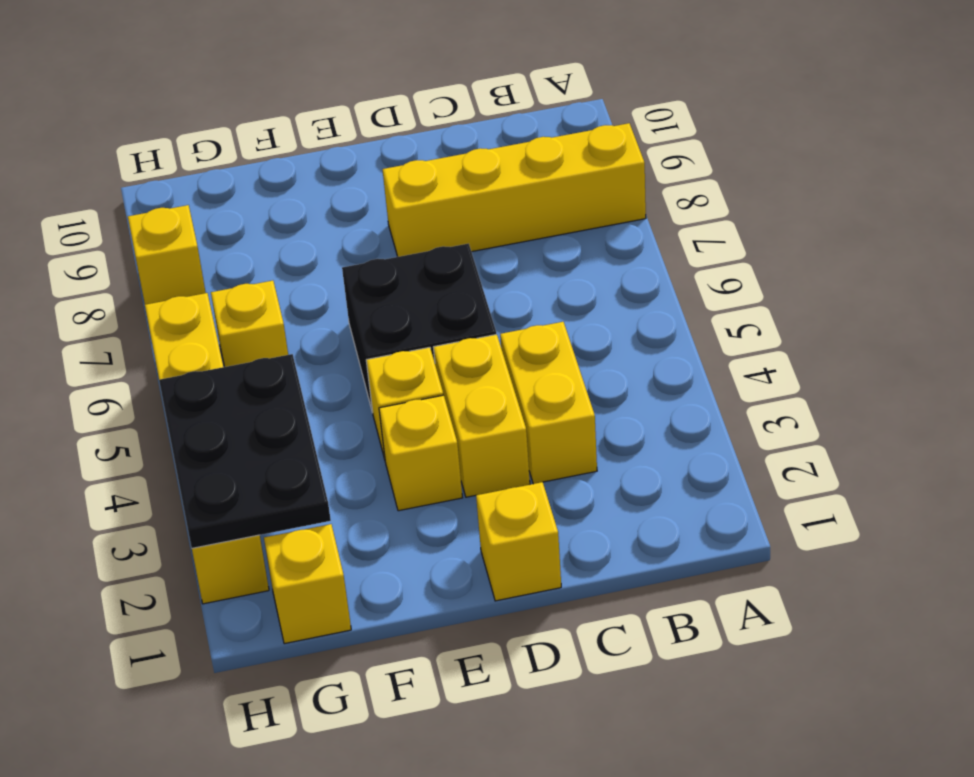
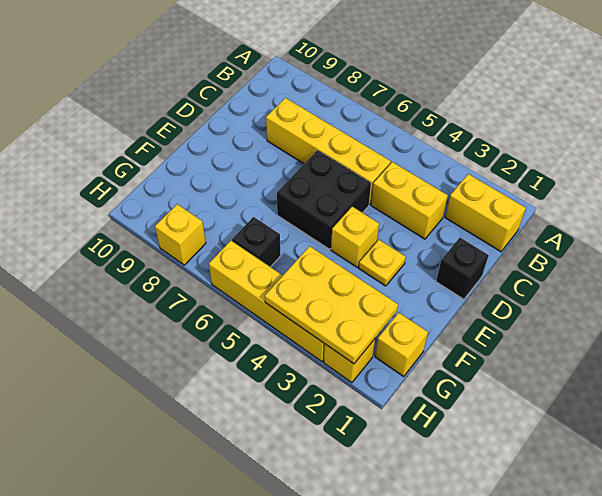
yellow 1x4 brick [382,123,646,257] -> yellow 1x4 brick turned to [266,98,391,205]
yellow 1x1 brick [476,482,561,601] -> black 1x1 brick [436,237,489,299]
yellow 1x2 brick [434,334,530,497] -> yellow 1x2 brick moved to [445,174,526,252]
yellow 1x1 brick [379,395,462,511] -> yellow 1x1 plate [359,240,406,286]
black 2x3 plate [159,354,331,548] -> yellow 2x3 plate [265,246,398,364]
yellow 1x1 brick [211,281,288,367] -> black 1x1 brick [232,217,281,267]

